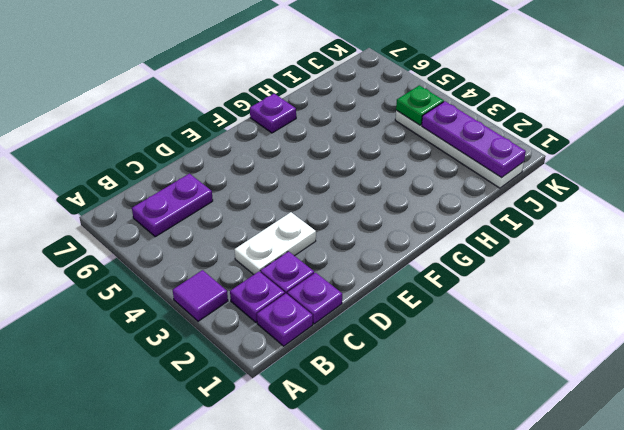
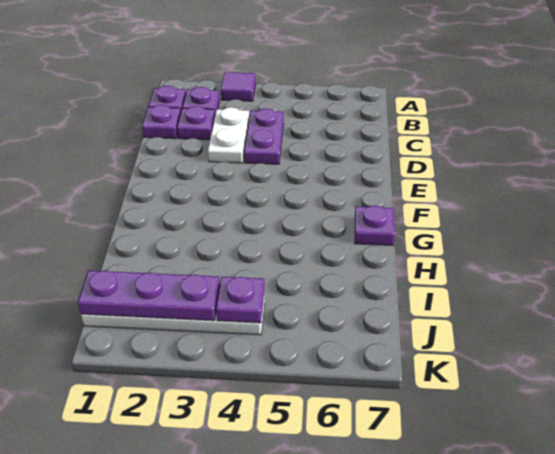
purple 1x2 plate [132,174,213,237] -> purple 1x2 plate moved to [244,109,284,164]
green 1x1 plate [396,85,444,125] -> purple 1x1 plate [216,277,264,323]

